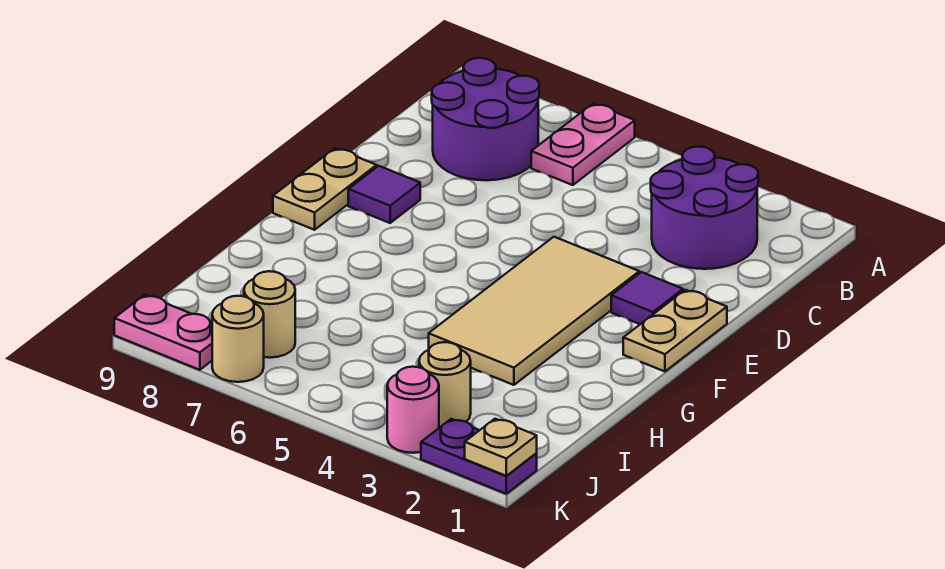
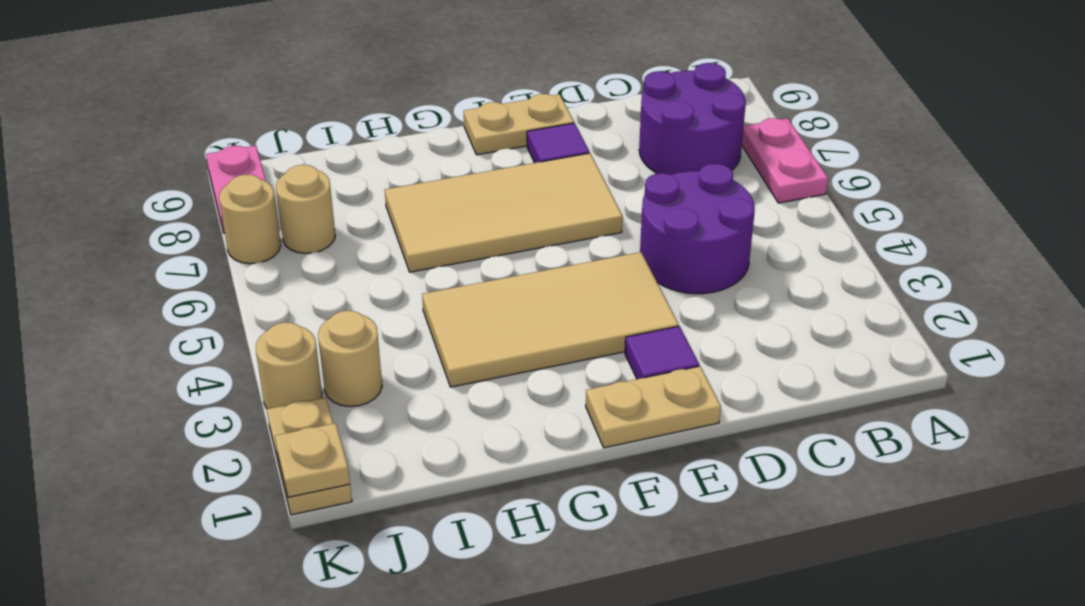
pink 1x2 plate [531,103,635,185] -> pink 1x2 plate turned to [742,118,828,203]
purple 2x2 round brick [651,147,758,269] -> purple 2x2 round brick moved to [640,164,755,294]
none -> tan 2x4 tile [385,153,623,272]
purple 1x2 plate [421,419,537,494] -> tan 1x2 plate [267,397,352,515]
pink 1x1 round brick [387,367,439,453] -> tan 1x1 round brick [256,322,322,409]

